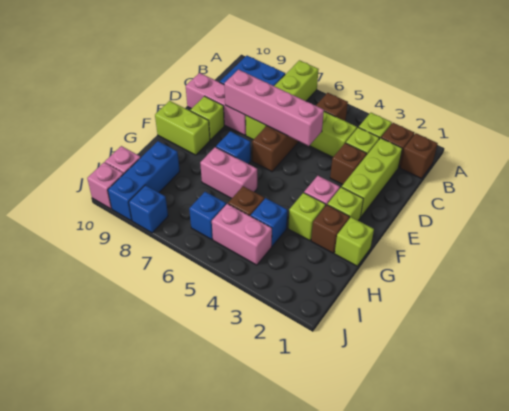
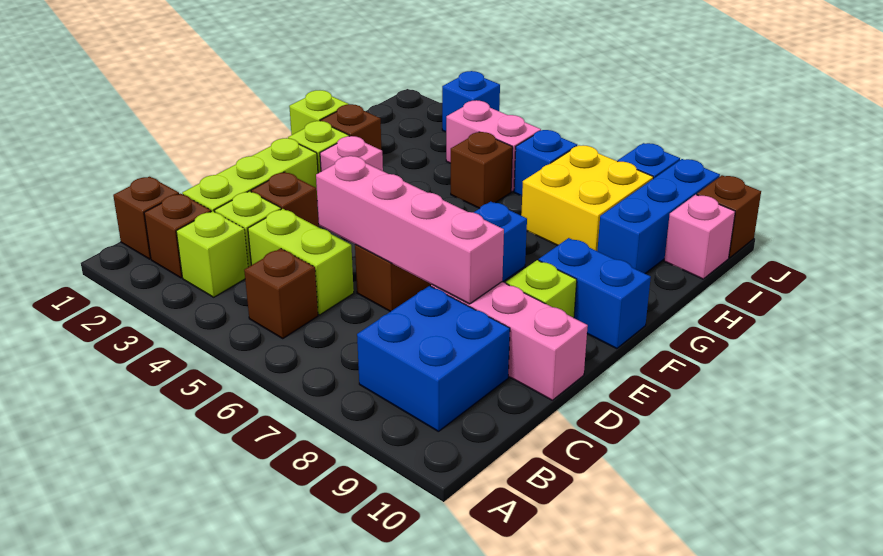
lime 1x4 brick [246,60,319,140] -> none
lime 1x2 brick [155,101,210,155] -> blue 1x2 brick [539,238,651,349]
lime 1x1 brick [288,193,326,241] -> none
pink 1x2 brick [200,147,257,198] -> none
blue 1x1 brick [251,198,287,246] -> blue 1x1 brick moved to [442,71,500,132]
none -> yellow 2x2 brick [521,145,653,251]
pink 1x1 brick [87,162,124,209] -> brown 1x1 brick [697,175,761,258]

